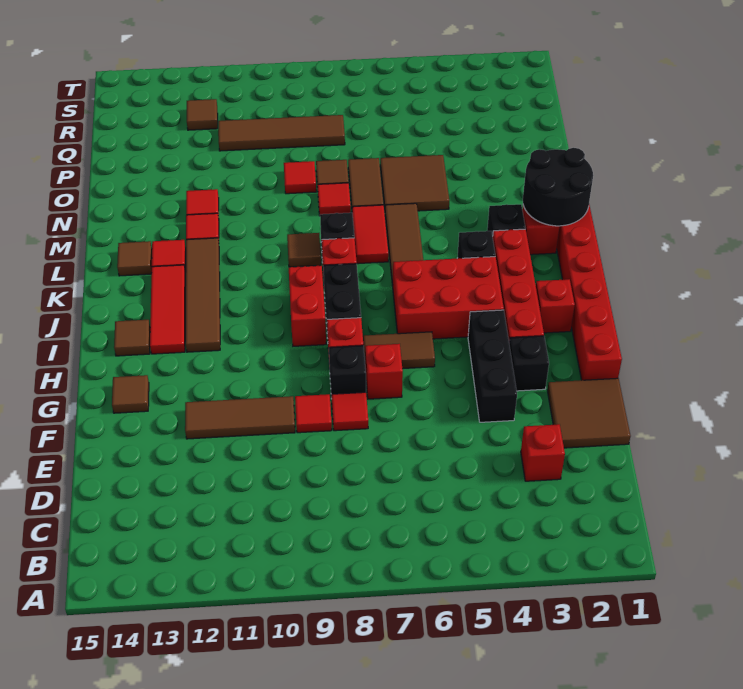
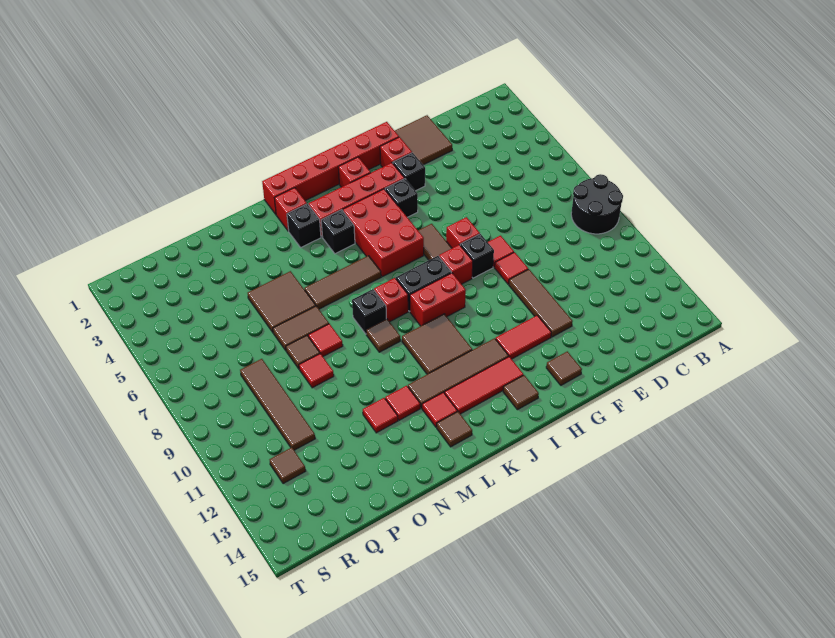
red 1x1 brick [521,424,565,481] -> red 1x1 brick moved to [380,137,412,167]
black 1x3 brick [468,310,517,422] -> black 1x1 brick [385,179,418,217]
none -> brown 2x2 tile [402,314,472,374]
black 2x2 round brick [523,148,593,226] -> black 2x2 round brick moved to [571,174,623,234]
red 1x2 tile [352,205,389,264] -> red 1x2 tile moved to [496,315,551,359]

